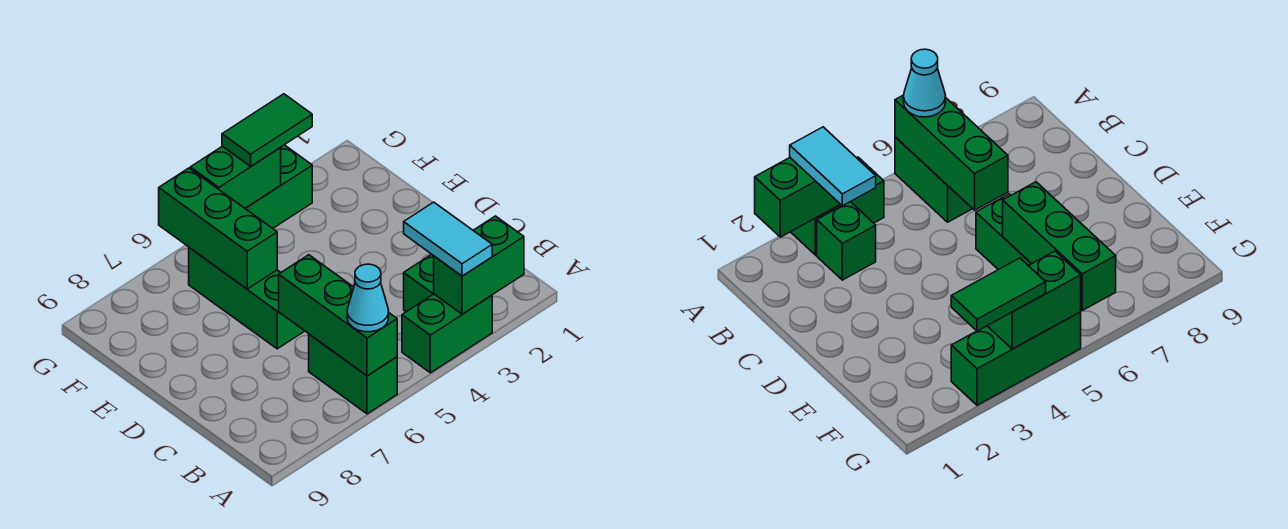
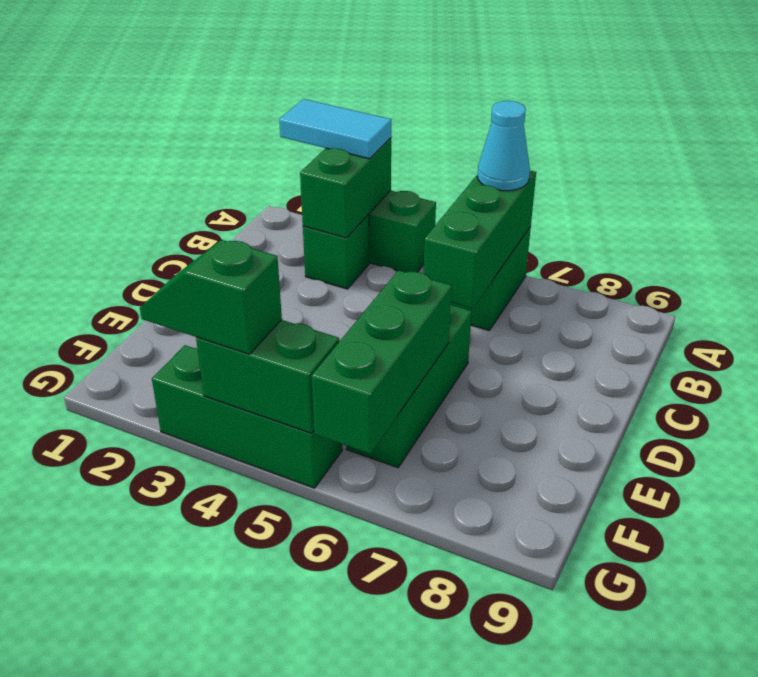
green 1x2 brick [434,216,524,314] -> green 1x2 brick turned to [300,138,391,238]
cyan 1x2 tile [404,202,492,276] -> cyan 1x2 tile turned to [279,99,391,159]
green 1x2 tile [222,94,312,166] -> green 1x2 slope [140,240,282,354]

